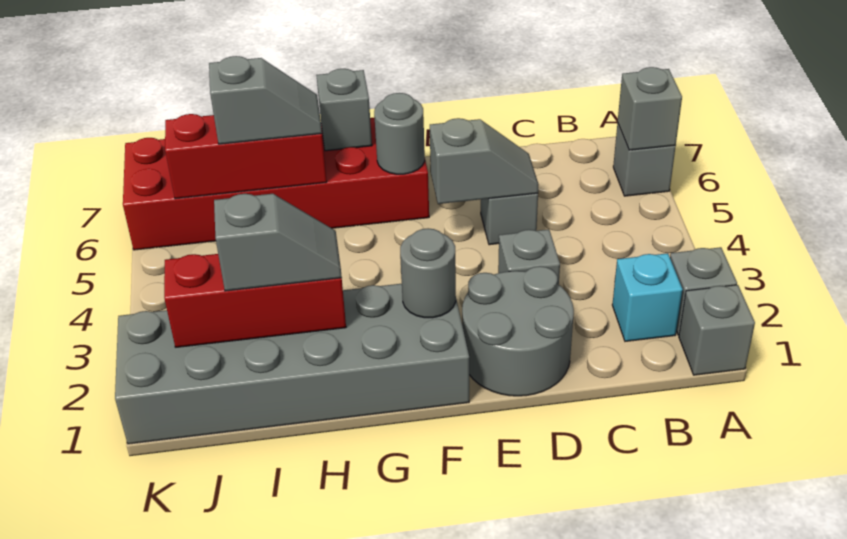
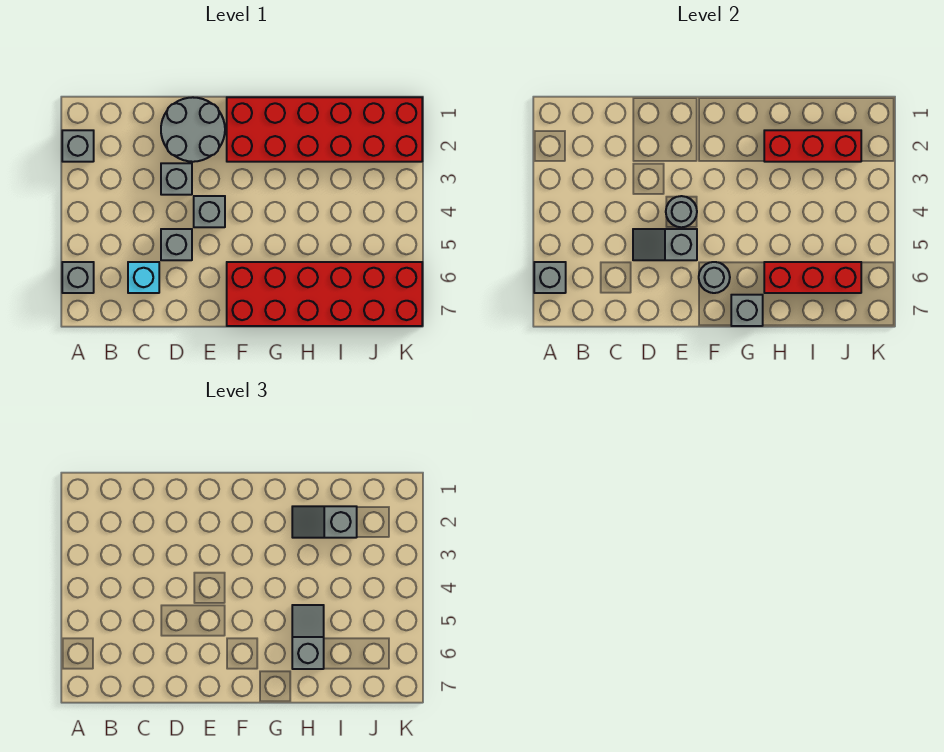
grey 1x1 brick [679,285,755,375] -> grey 1x1 brick moved to [194,196,225,227]
cyan 1x1 brick [612,253,683,341] -> cyan 1x1 brick moved to [128,262,159,293]
grey 2x6 brick [115,284,469,444] -> red 2x6 brick [227,97,422,162]
grey 1x1 round brick [400,228,456,318] -> grey 1x1 round brick moved to [666,196,697,227]
grey 1x2 slope [209,56,322,144] -> grey 1x2 slope turned to [292,605,324,669]

